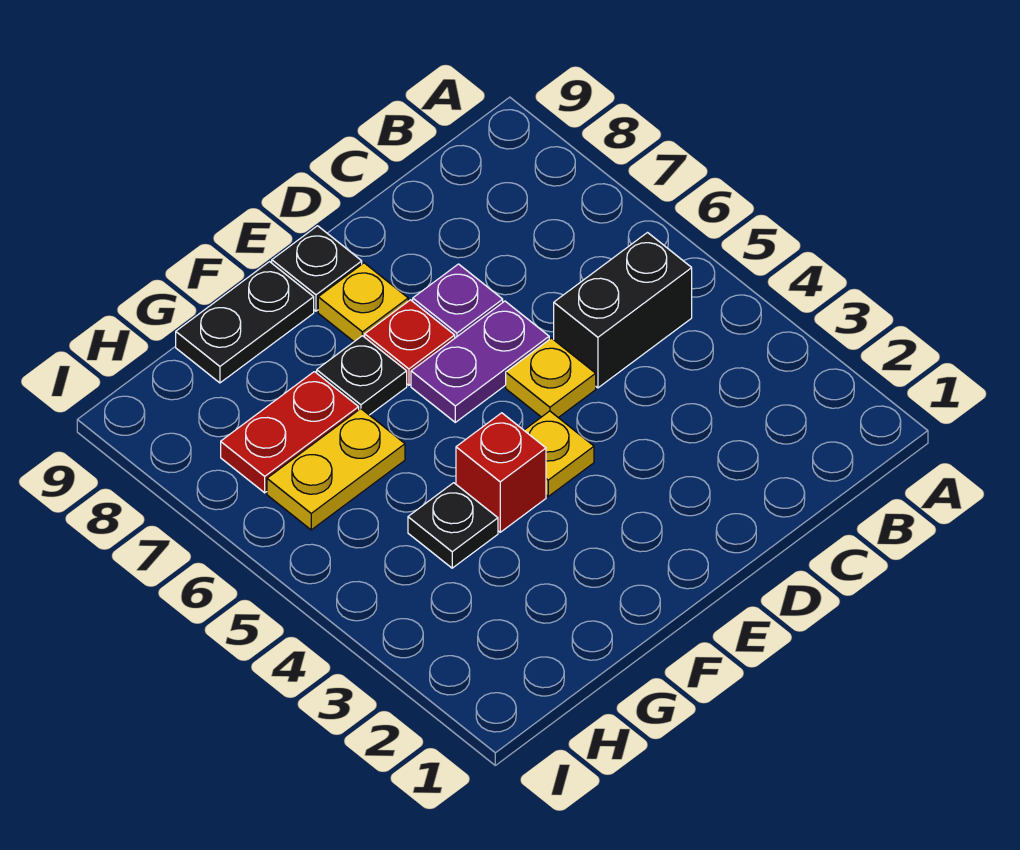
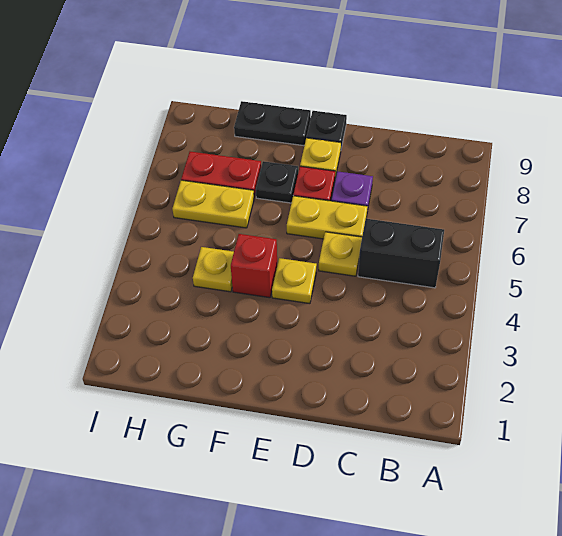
purple 1x2 plate [411,301,549,422] -> yellow 1x2 plate [287,196,368,239]
black 1x1 plate [408,483,498,568] -> yellow 1x1 plate [193,247,234,292]

